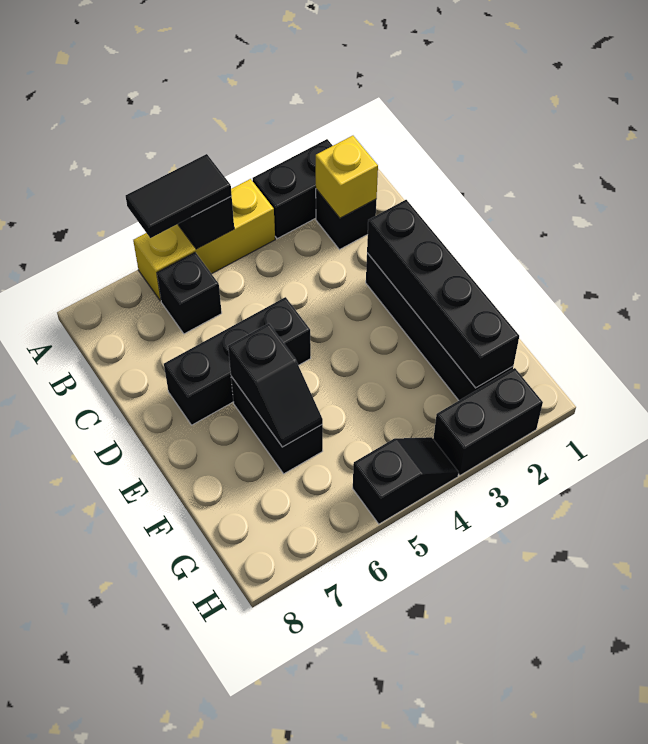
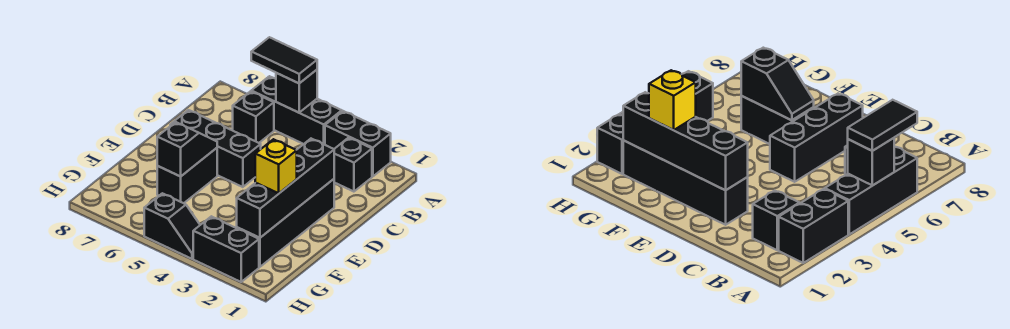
yellow 1x3 brick [133,179,275,301] -> black 1x3 brick [251,76,342,145]
yellow 1x1 brick [316,136,378,218] -> yellow 1x1 brick moved to [255,139,297,193]
black 1x2 slope [228,323,323,447] -> black 1x2 slope turned to [157,122,217,176]

